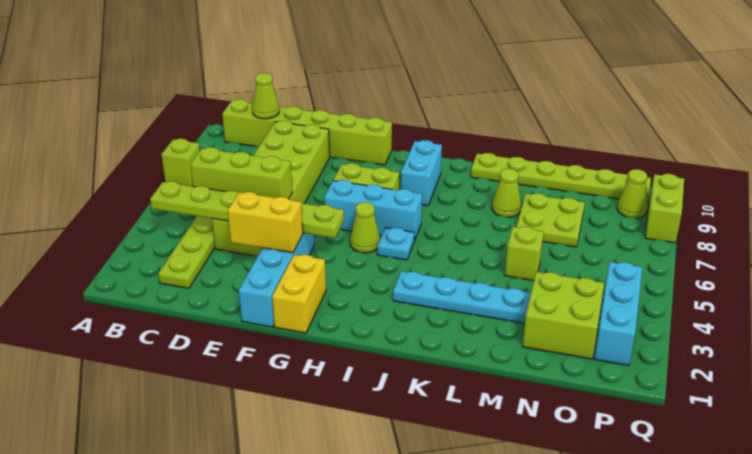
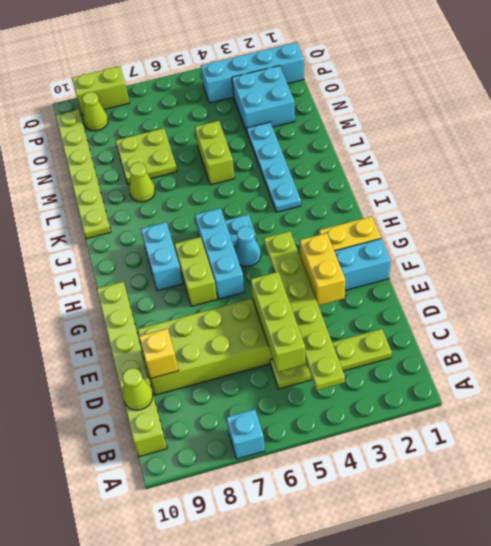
lime 1x1 brick [161,139,200,186] -> cyan 1x1 brick [226,409,265,459]
none -> yellow 1x1 brick [139,328,179,379]
lime 1x1 cone [350,202,380,253] -> cyan 1x1 cone [235,226,261,266]
cyan 1x2 brick [401,140,442,206] -> cyan 1x2 brick turned to [141,222,183,291]
lime 1x1 brick [505,227,544,281] -> lime 1x2 brick [195,121,235,185]
lime 2x2 brick [523,272,604,359] -> cyan 2x2 brick [232,66,295,132]
cyan 1x3 brick [594,262,642,366] -> cyan 1x4 brick [201,42,304,103]

